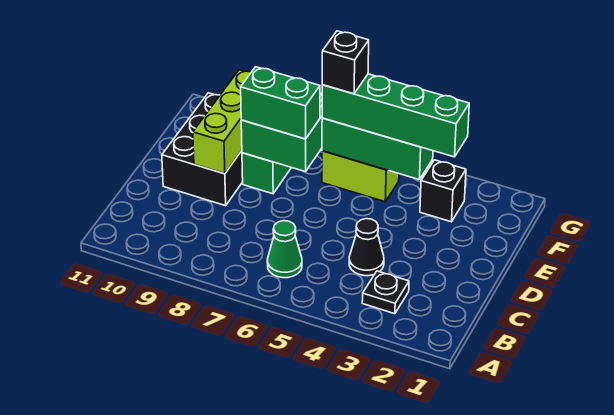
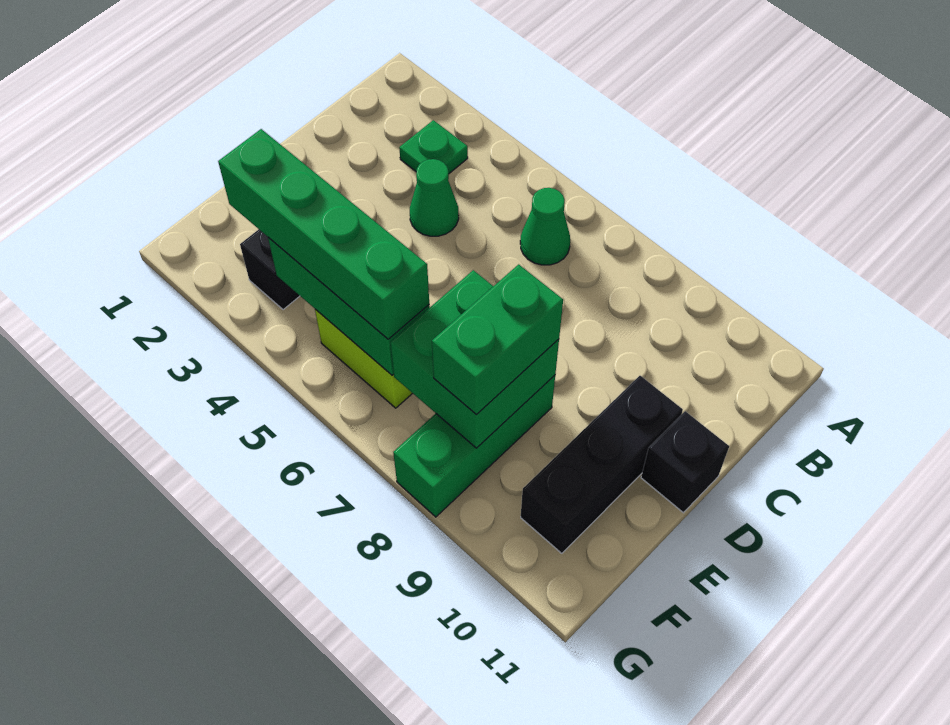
black 1x1 plate [362,271,409,314] -> green 1x1 plate [399,120,468,173]
black 1x1 cone [349,219,384,276] -> green 1x1 cone [410,159,459,236]
black 2x3 brick [162,93,243,206] -> black 1x3 brick [521,376,683,553]
lime 1x3 brick [193,70,251,174] -> none
green 1x2 brick [241,67,320,139] -> green 1x2 brick turned to [432,264,563,415]
black 1x1 brick [322,31,369,94] -> black 1x1 brick moved to [641,411,729,513]

